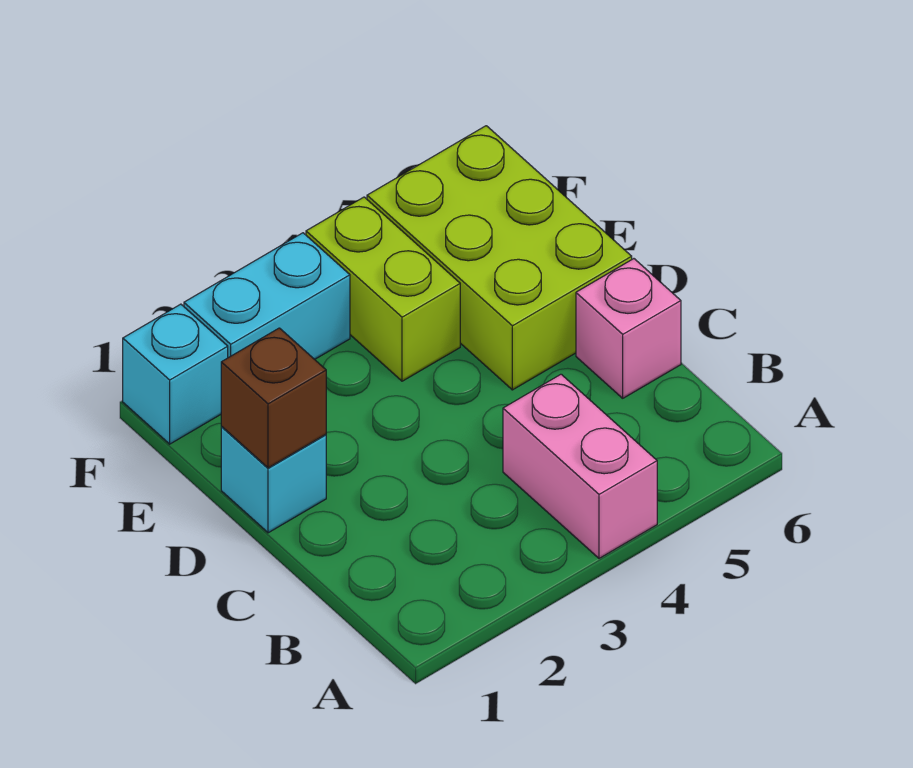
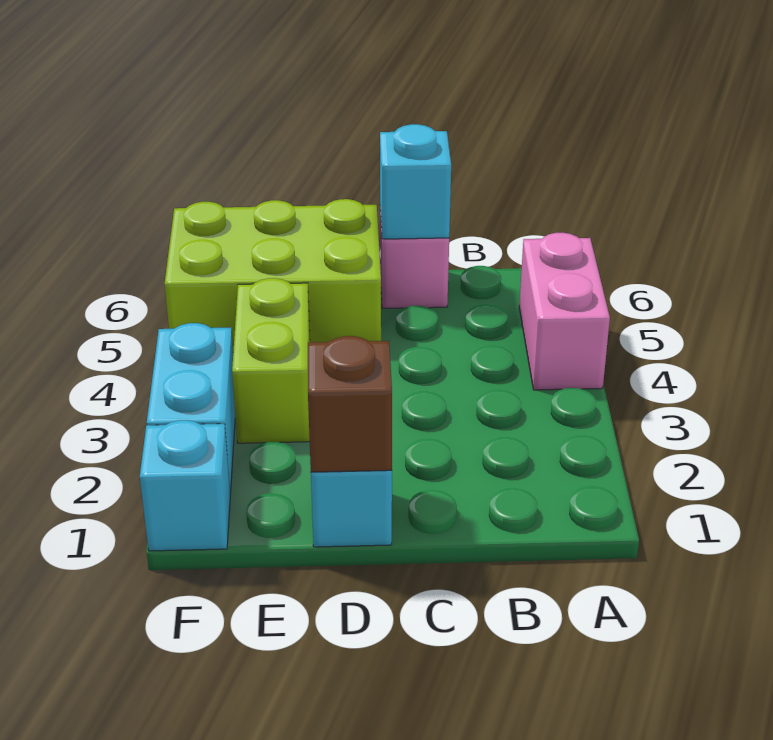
pink 1x2 brick [503,374,657,558] -> pink 1x2 brick turned to [519,233,610,390]
none -> cyan 1x1 brick [380,124,451,239]
lime 1x2 brick [306,197,460,381] -> lime 1x2 brick turned to [232,278,310,443]

